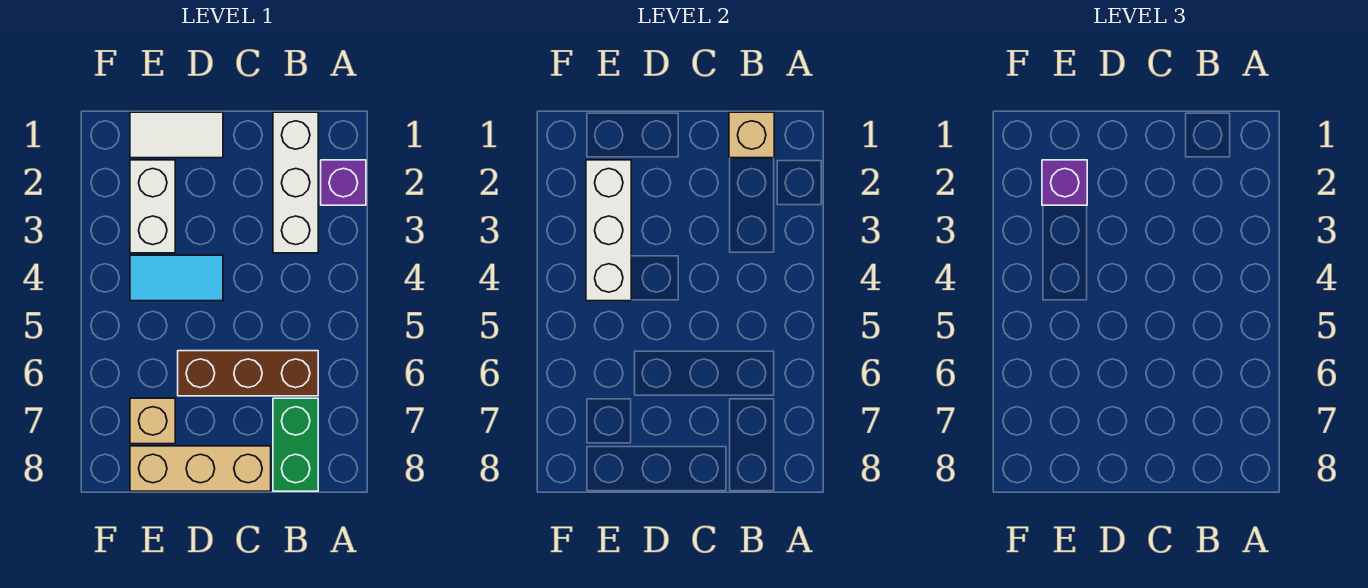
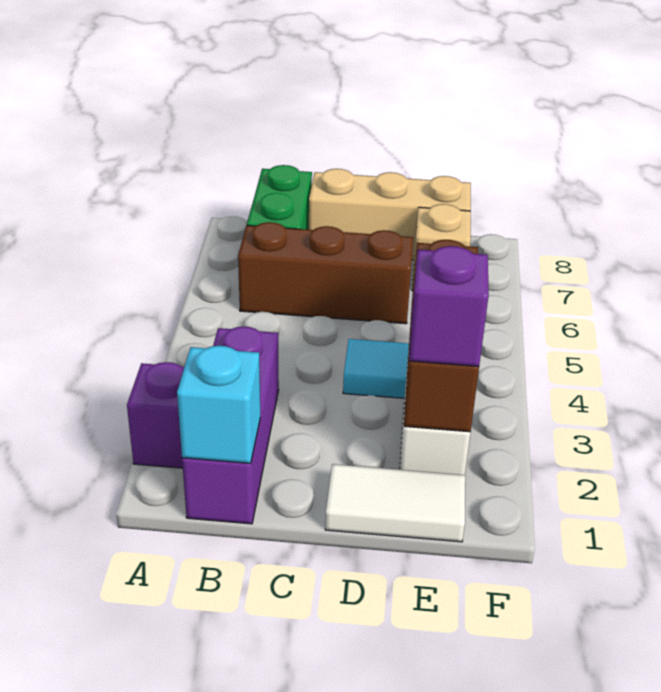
white 1x3 brick [273,112,318,253] -> purple 1x3 brick [182,326,279,524]
tan 1x1 brick [729,112,774,158] -> cyan 1x1 brick [177,346,260,463]
white 1x3 brick [586,160,631,301] -> brown 1x3 brick [404,240,479,432]

